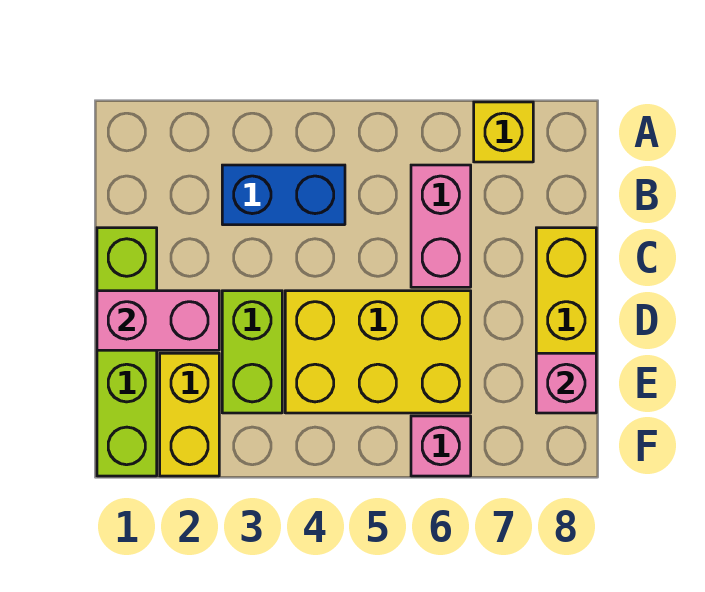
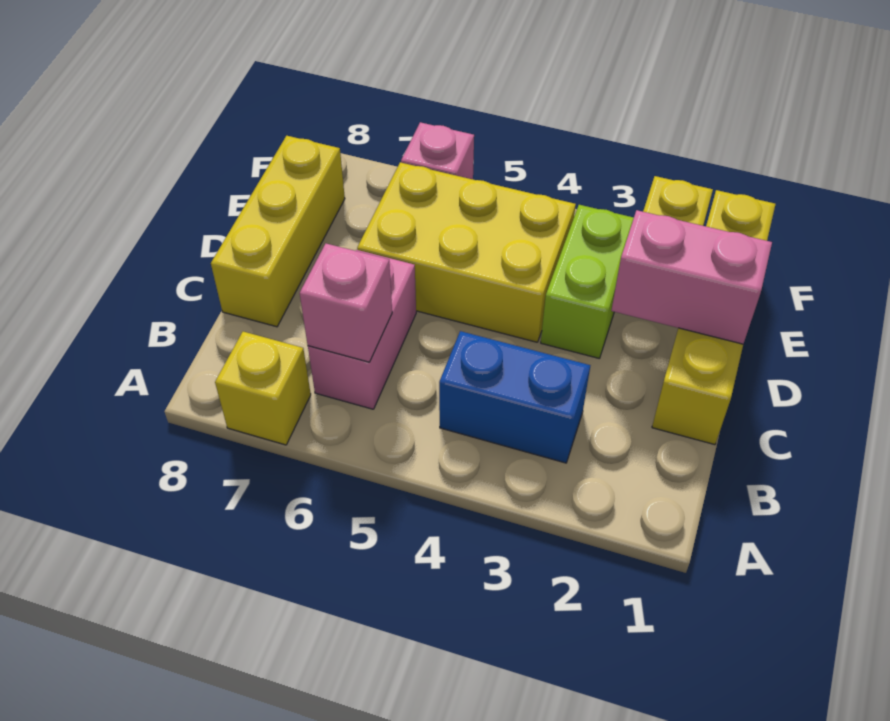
lime 1x4 brick [97,228,157,476] -> yellow 1x4 brick [652,190,775,445]
pink 1x1 brick [536,353,596,413] -> pink 1x1 brick moved to [300,244,392,362]

